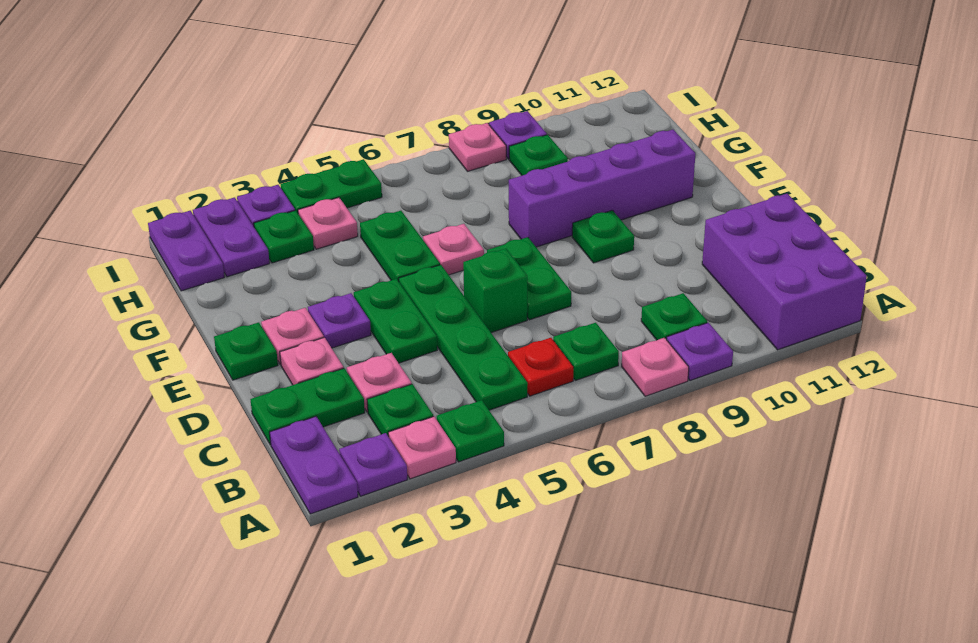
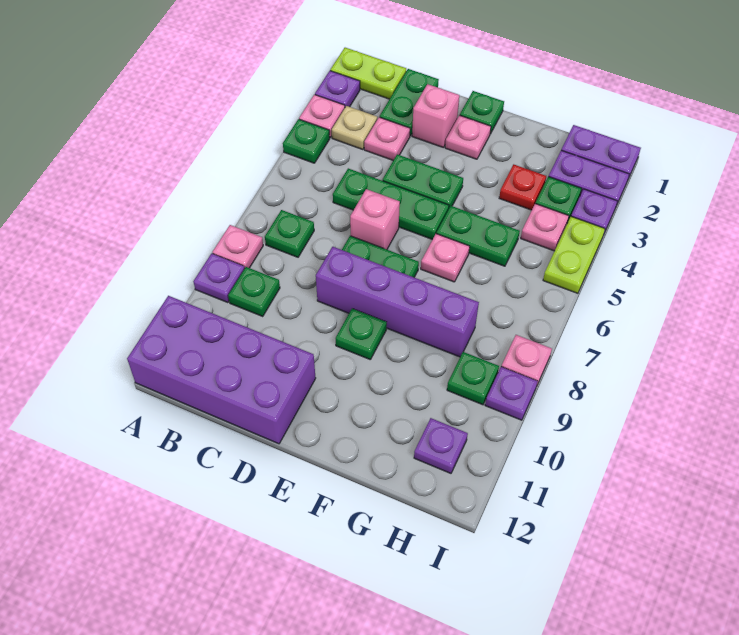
purple 1x2 plate [270,416,358,514] -> lime 1x2 plate [330,48,406,99]
purple 2x3 brick [702,194,867,350] -> purple 2x4 brick [127,296,316,444]
green 1x1 plate [367,384,433,437] -> tan 1x1 plate [332,106,377,150]
green 1x4 plate [399,265,528,410] -> green 1x3 plate [333,168,449,239]
red 1x1 plate [508,338,574,396] -> red 1x1 plate moved to [499,164,546,210]
pink 1x1 plate [280,337,344,385] -> pink 1x1 brick [412,84,459,148]
green 1x1 brick [463,249,527,333] -> pink 1x1 brick [350,189,400,249]
purple 1x1 plate [308,293,371,348] -> purple 1x1 plate moved to [414,418,468,473]
purple 1x4 brick [509,130,695,247] -> purple 1x4 brick turned to [316,247,479,357]
green 1x2 plate [281,159,382,213] -> lime 1x2 plate [543,217,605,293]

